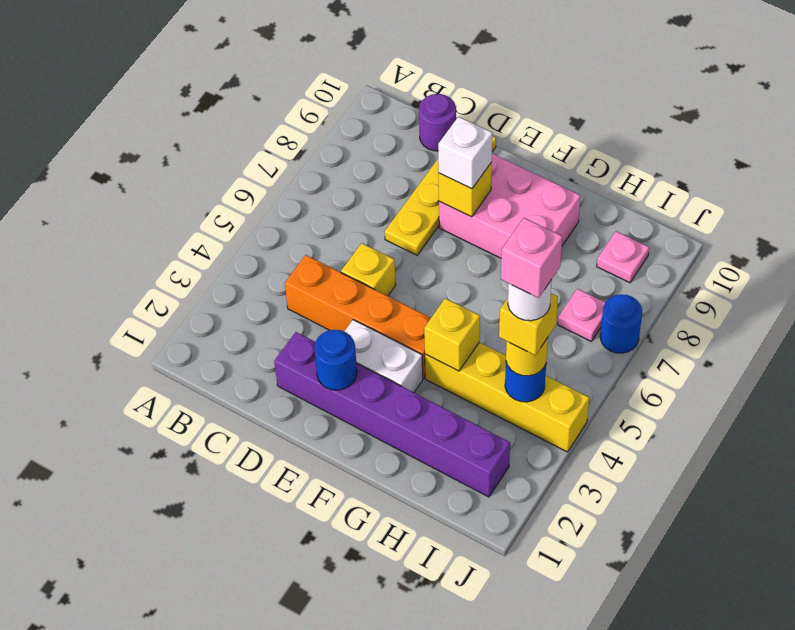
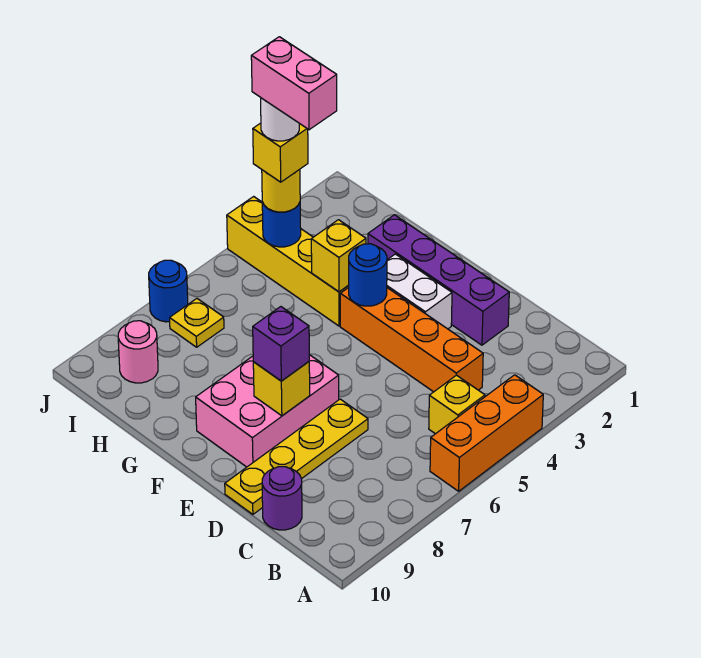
none -> orange 1x3 brick [430,375,543,491]
purple 1x6 brick [274,332,510,497] -> purple 1x4 brick [368,215,509,345]
yellow 1x1 brick [341,243,396,296] -> yellow 1x1 brick moved to [429,375,485,434]
blue 1x1 round brick [314,330,357,390] -> blue 1x1 round brick moved to [348,244,387,306]
pink 2x3 brick [439,154,581,258] -> pink 2x3 brick turned to [196,355,339,467]
white 1x1 brick [438,117,492,189] -> purple 1x1 brick [253,307,309,381]
pink 1x1 brick [501,218,562,298] -> pink 1x2 brick [251,37,337,130]
pink 1x1 plate [558,289,605,342] -> yellow 1x1 plate [170,299,224,347]
pink 1x1 plate [597,231,649,283] -> pink 1x1 round brick [118,321,158,383]

